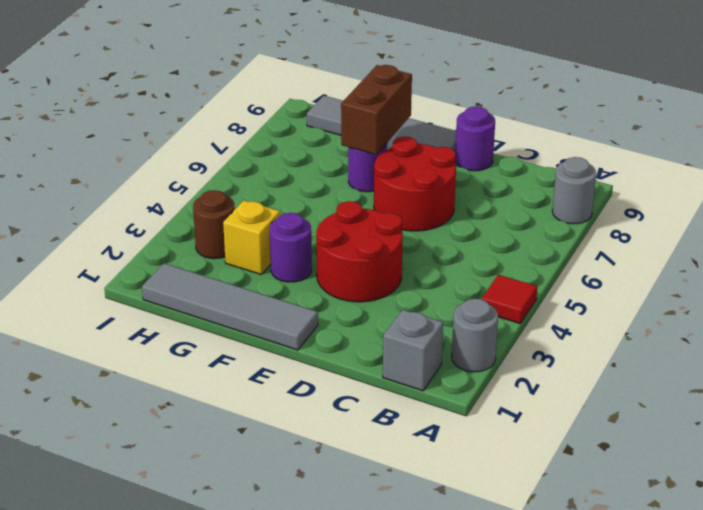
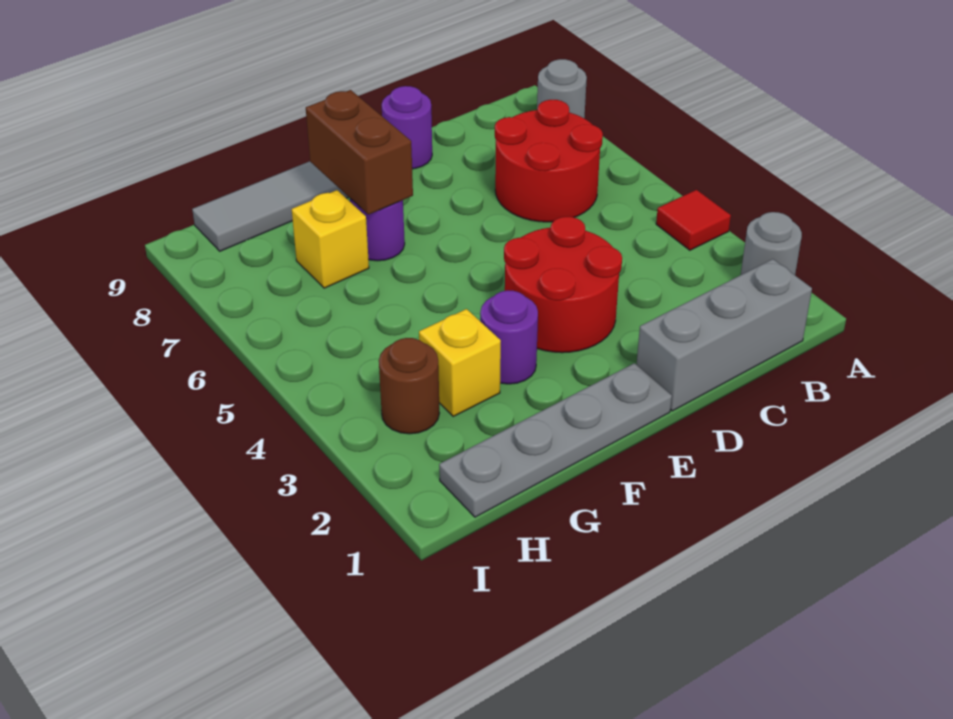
grey 1x1 brick [383,310,443,391] -> grey 1x3 brick [636,259,812,411]
red 2x2 round brick [374,137,456,231] -> red 2x2 round brick moved to [495,100,603,222]
grey 1x4 tile [142,263,318,350] -> grey 1x4 plate [439,363,672,517]
none -> yellow 1x1 brick [292,190,369,288]

